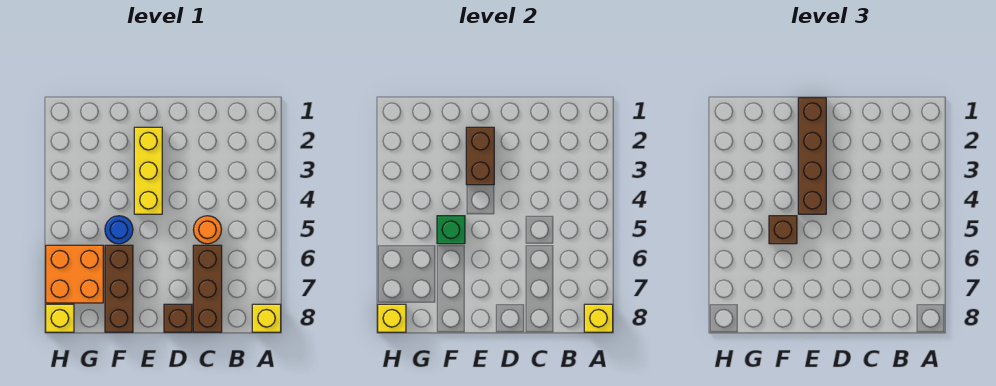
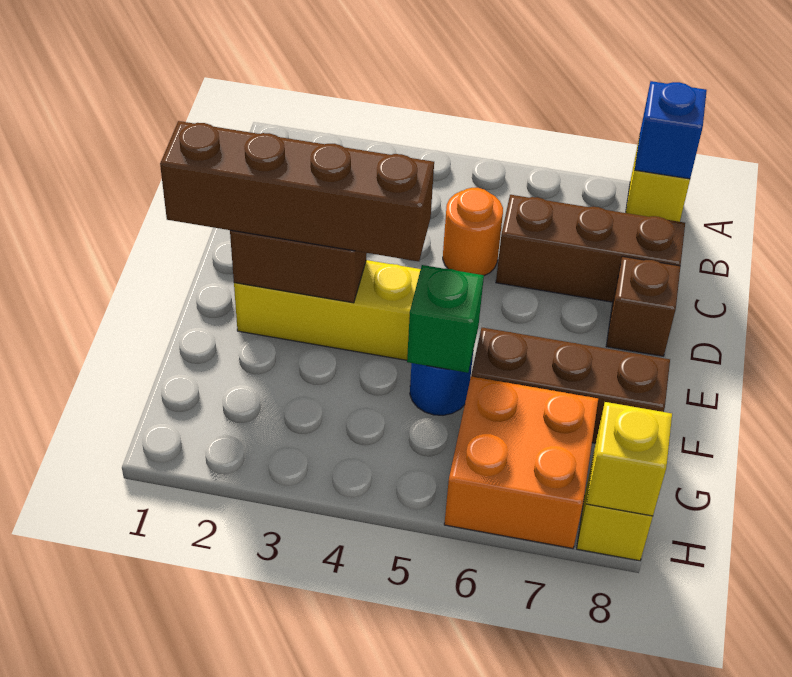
yellow 1x1 brick [584,304,613,332] -> blue 1x1 brick [635,81,707,179]
brown 1x1 brick [769,216,797,244] -> none

